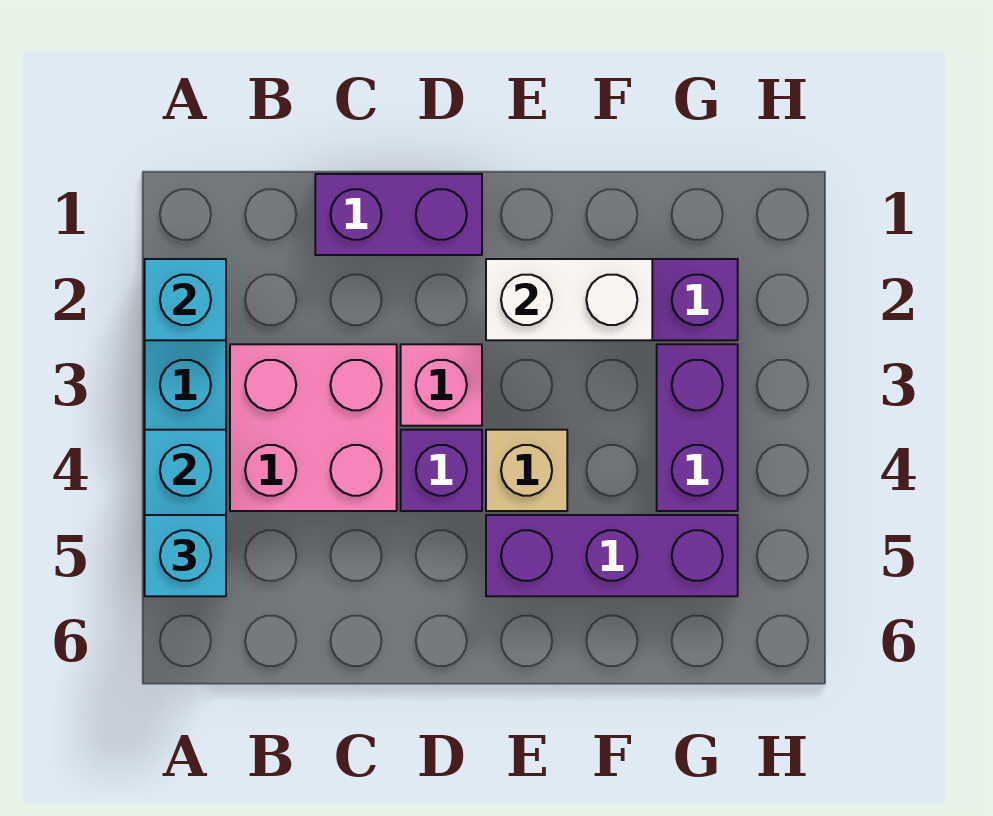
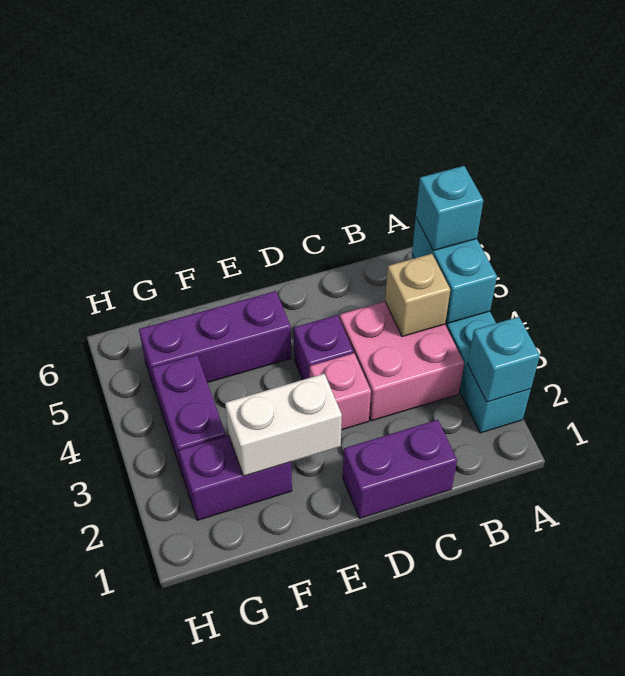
tan 1x1 brick [486,430,567,511] -> tan 1x1 brick moved to [385,254,450,337]

